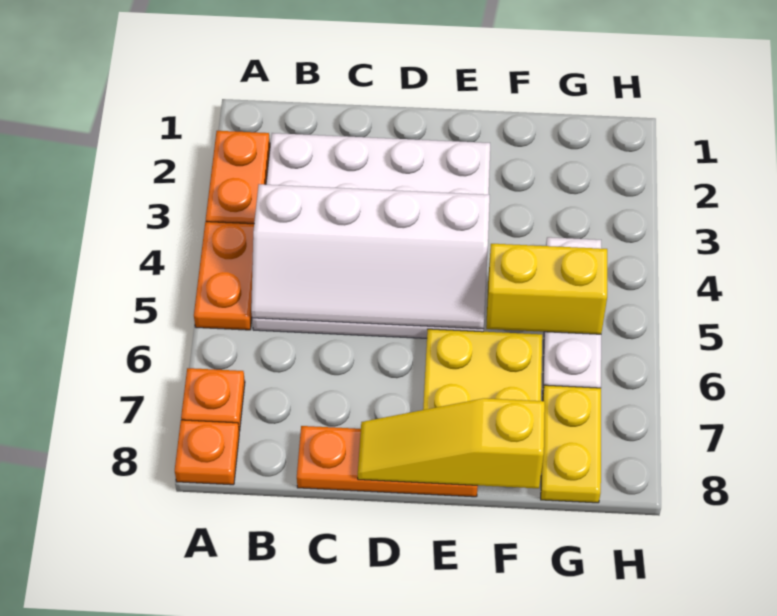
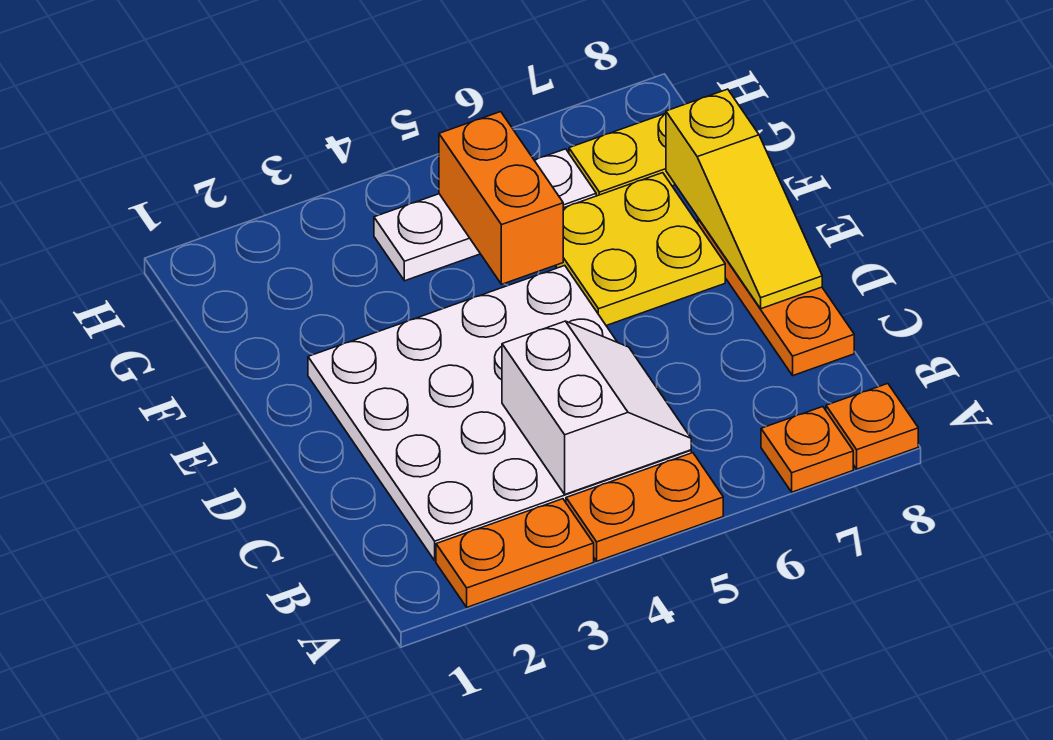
white 2x4 slope [251,184,490,329] -> white 2x2 slope [502,321,691,494]
yellow 1x2 brick [486,244,607,334] -> orange 1x2 brick [439,112,563,284]

